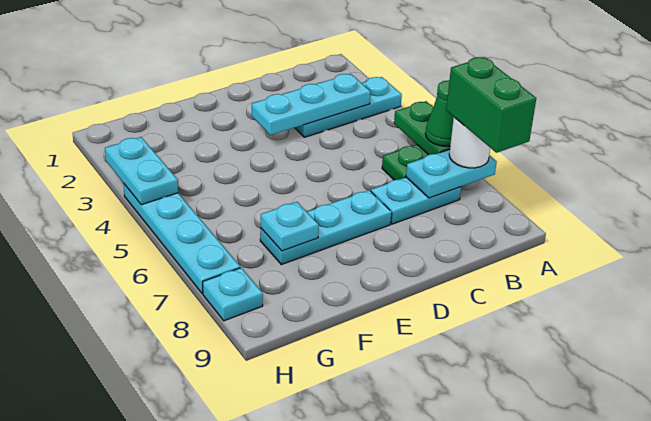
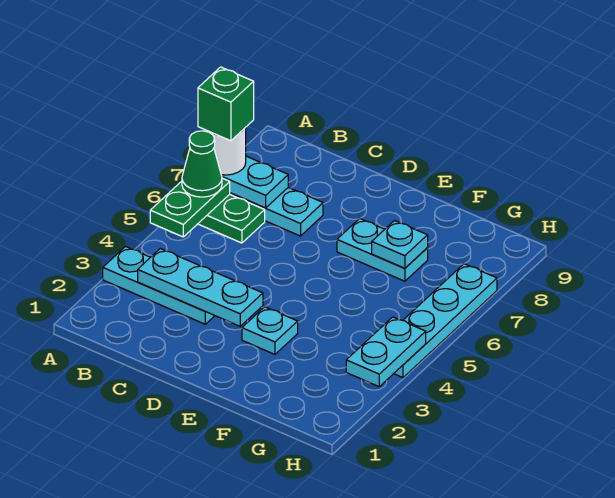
green 1x2 brick [446,57,536,153] -> green 1x1 brick [198,67,254,141]
cyan 1x3 plate [260,190,392,265] -> cyan 1x2 plate [337,218,428,281]
cyan 1x1 plate [203,268,263,321] -> cyan 1x1 plate moved to [242,307,298,354]

